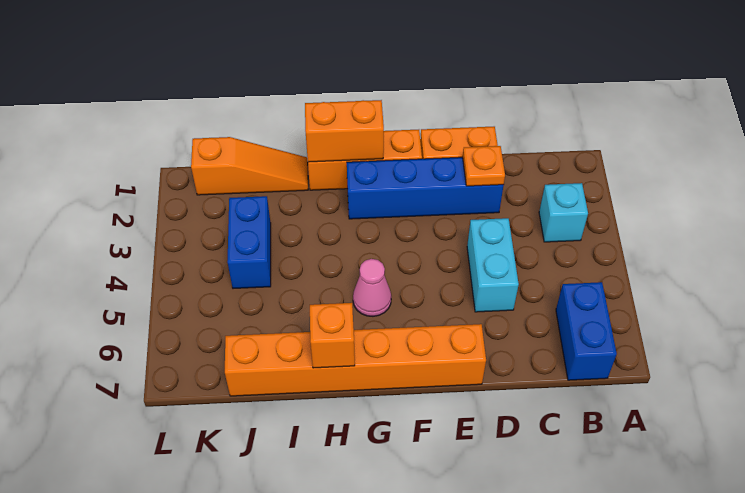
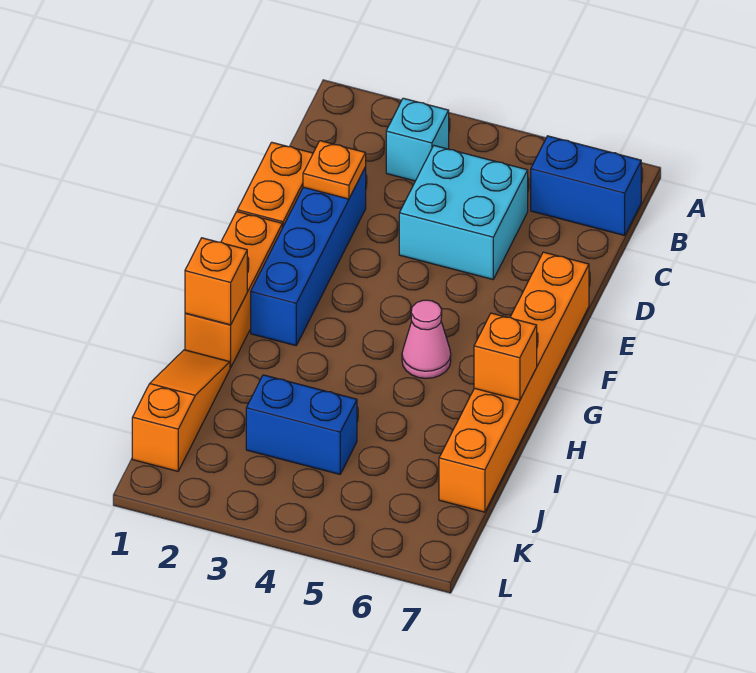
cyan 1x2 brick [467,218,519,312] -> cyan 2x2 brick [399,146,528,279]
orange 1x2 brick [305,100,384,162] -> orange 1x1 brick [185,238,247,325]

